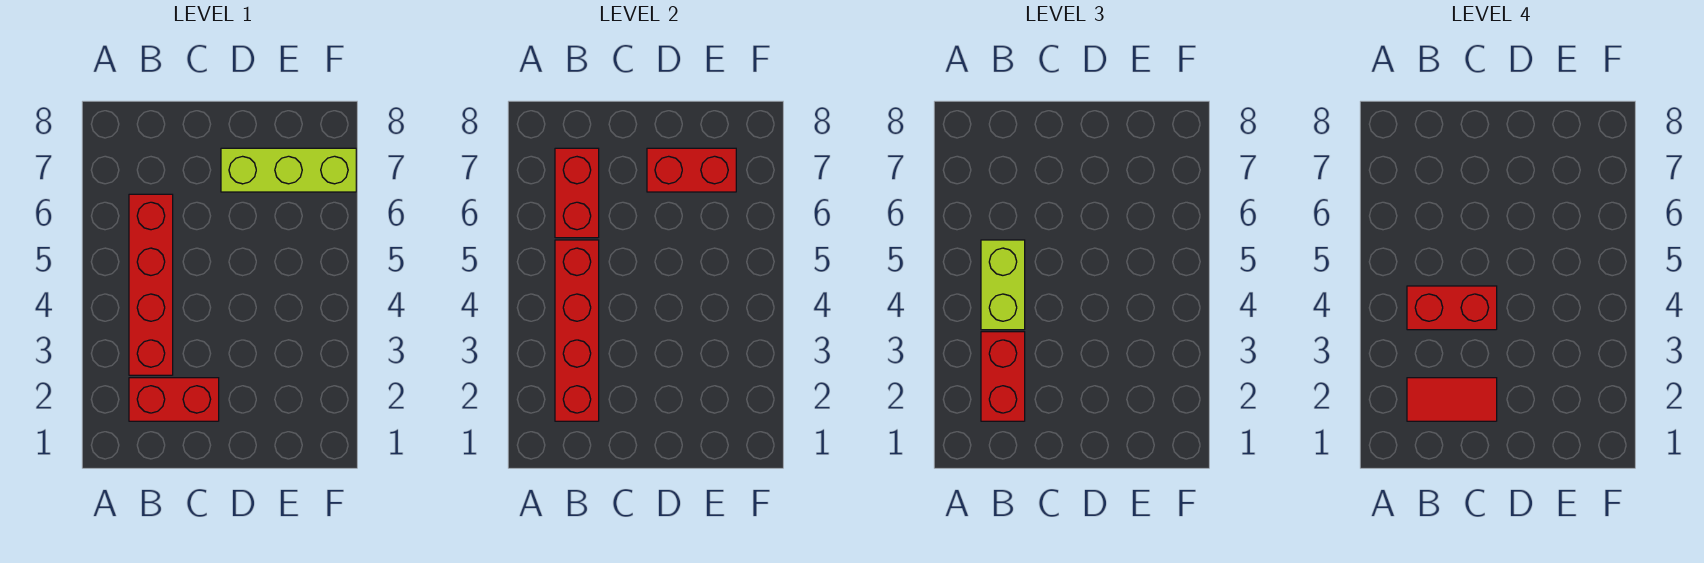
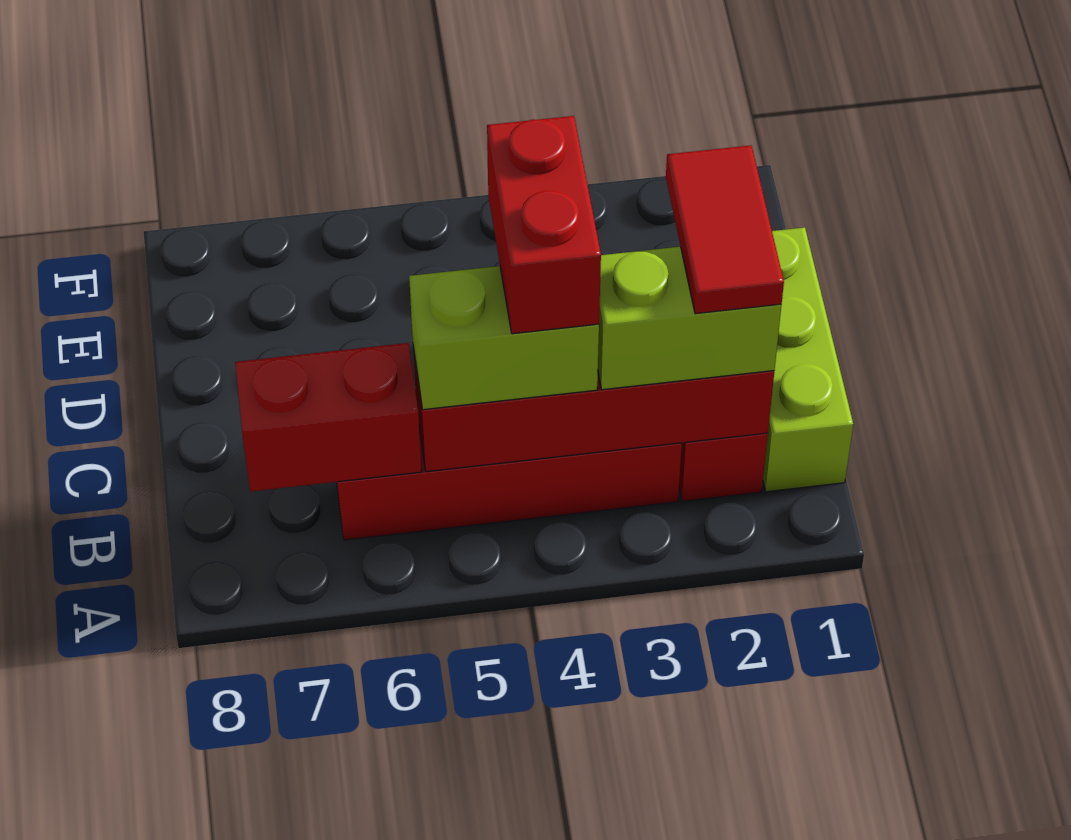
red 1x2 brick [981,332,1025,421] -> lime 1x2 brick [598,247,781,390]
lime 1x3 brick [221,148,356,192] -> lime 1x3 brick moved to [763,227,853,492]
red 1x2 brick [647,148,736,192] -> none

